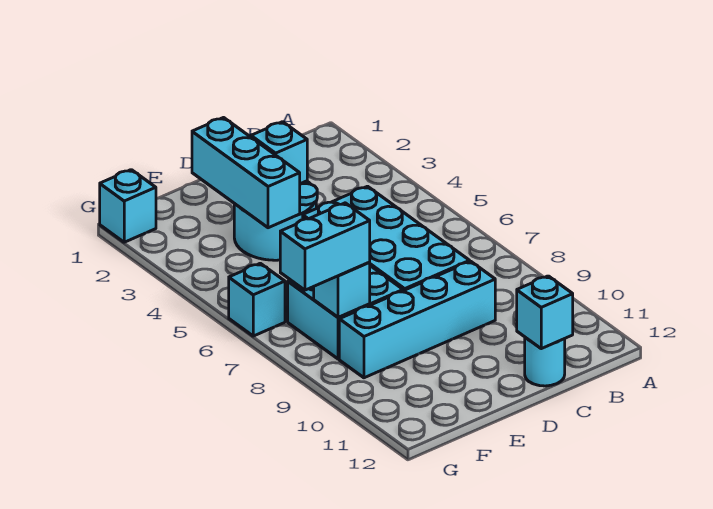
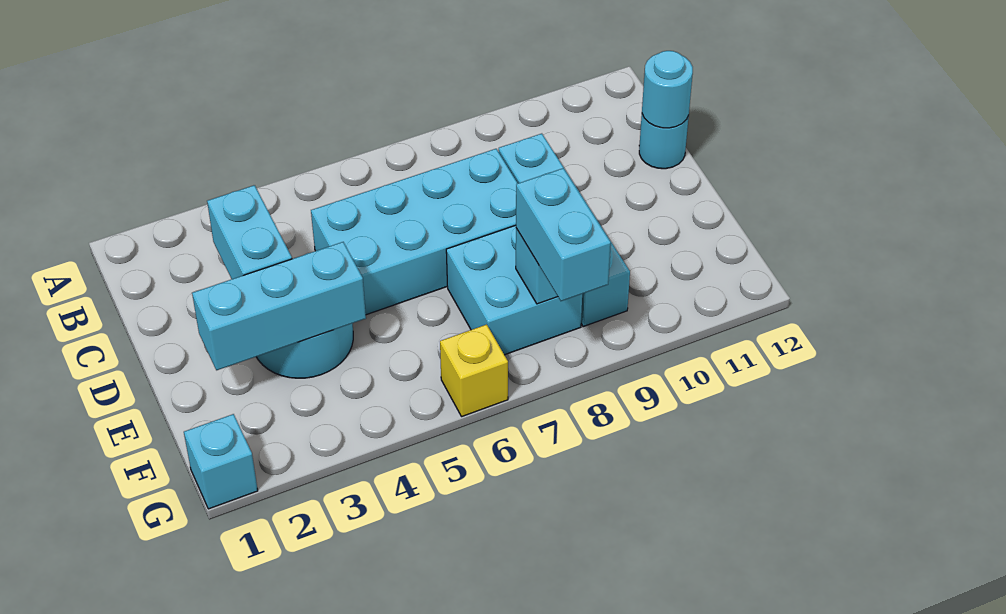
cyan 1x1 brick [517,276,573,349] -> cyan 1x1 round brick [642,51,693,128]
cyan 1x1 brick [251,122,307,184] -> cyan 1x2 brick [207,185,292,279]
cyan 1x1 brick [229,263,285,336] -> yellow 1x1 brick [440,324,508,417]

